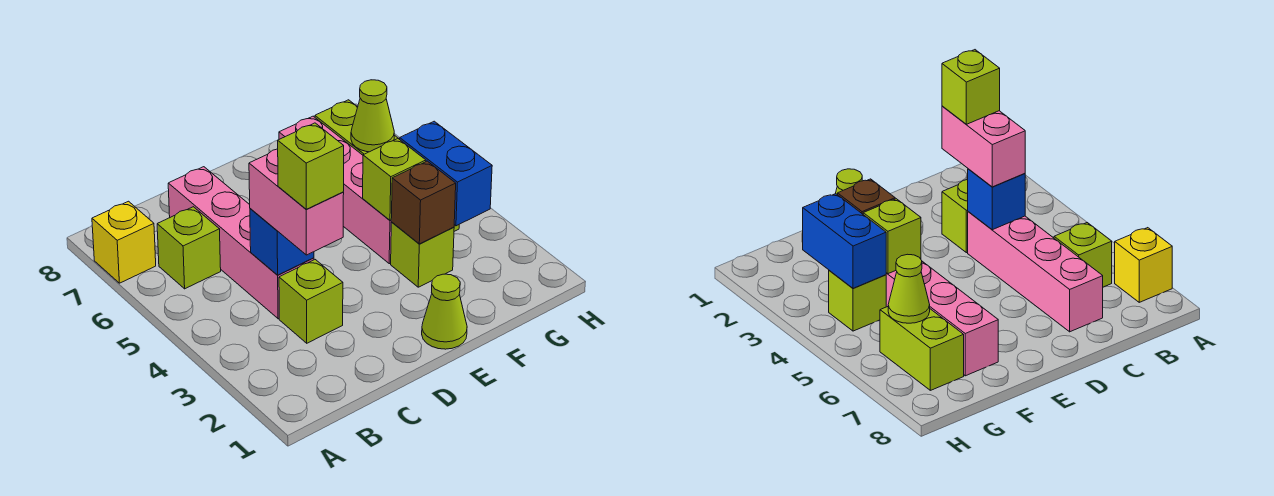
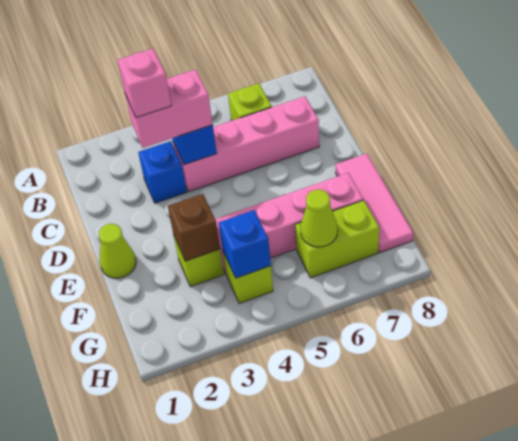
yellow 1x1 brick [92,201,156,283] -> none
lime 1x1 brick [279,260,343,343] -> blue 1x1 brick [138,141,187,203]
lime 1x1 brick [278,123,344,209] -> pink 1x1 brick [118,48,171,118]
none -> pink 1x3 tile [336,154,413,253]
lime 1x1 brick [363,139,426,221] -> none
blue 1x2 brick [400,121,492,226] -> blue 1x1 brick [219,210,271,278]

